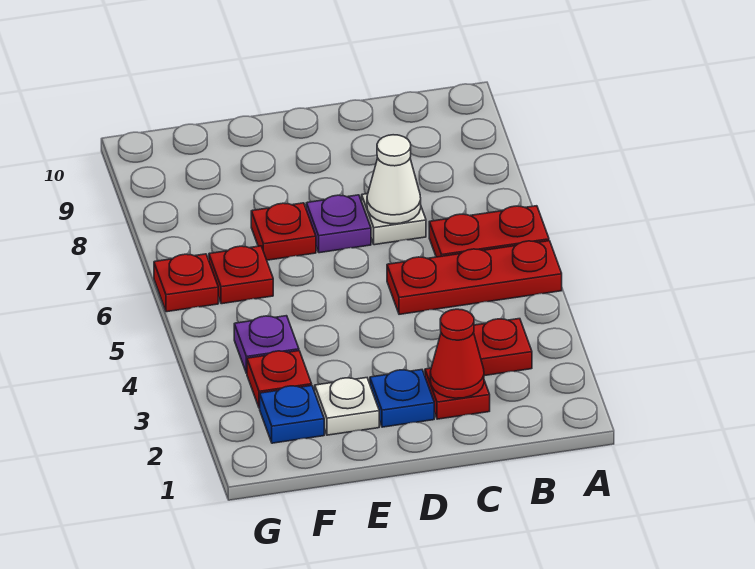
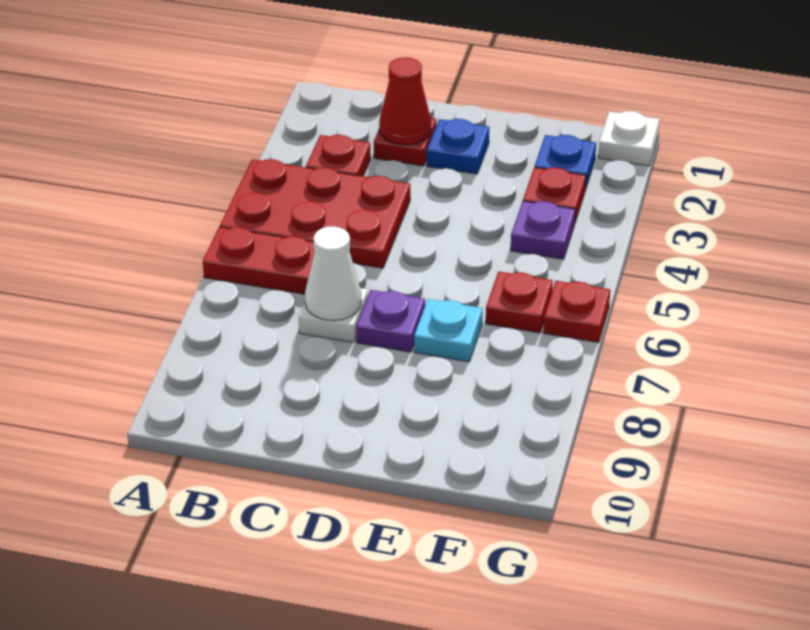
red 1x3 plate [387,241,562,314] -> red 2x3 plate [220,159,410,268]
white 1x1 plate [315,378,379,435] -> white 1x1 plate moved to [598,111,660,166]
red 1x1 plate [251,203,316,260] -> cyan 1x1 plate [414,299,483,362]

